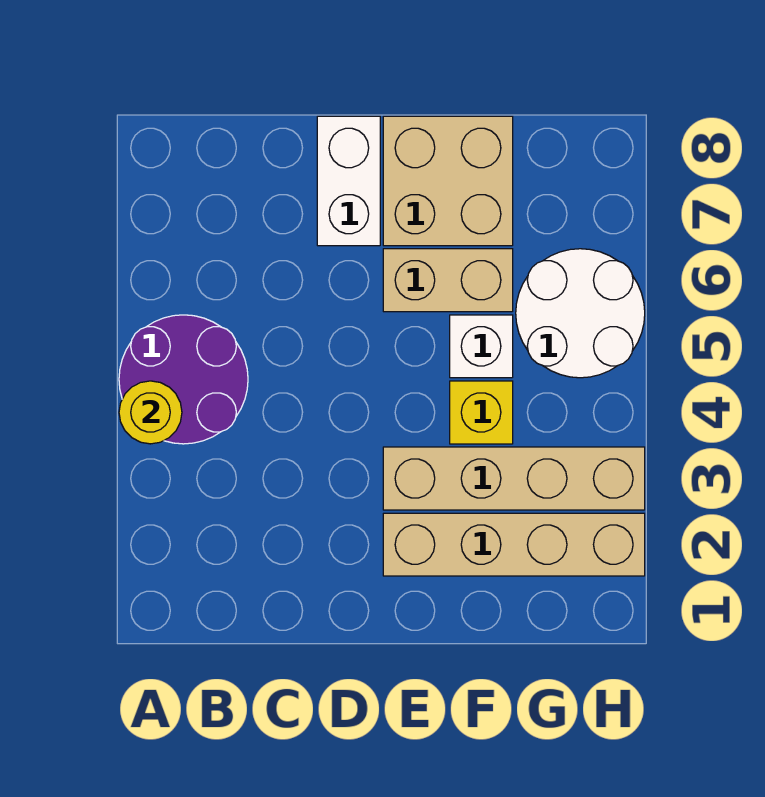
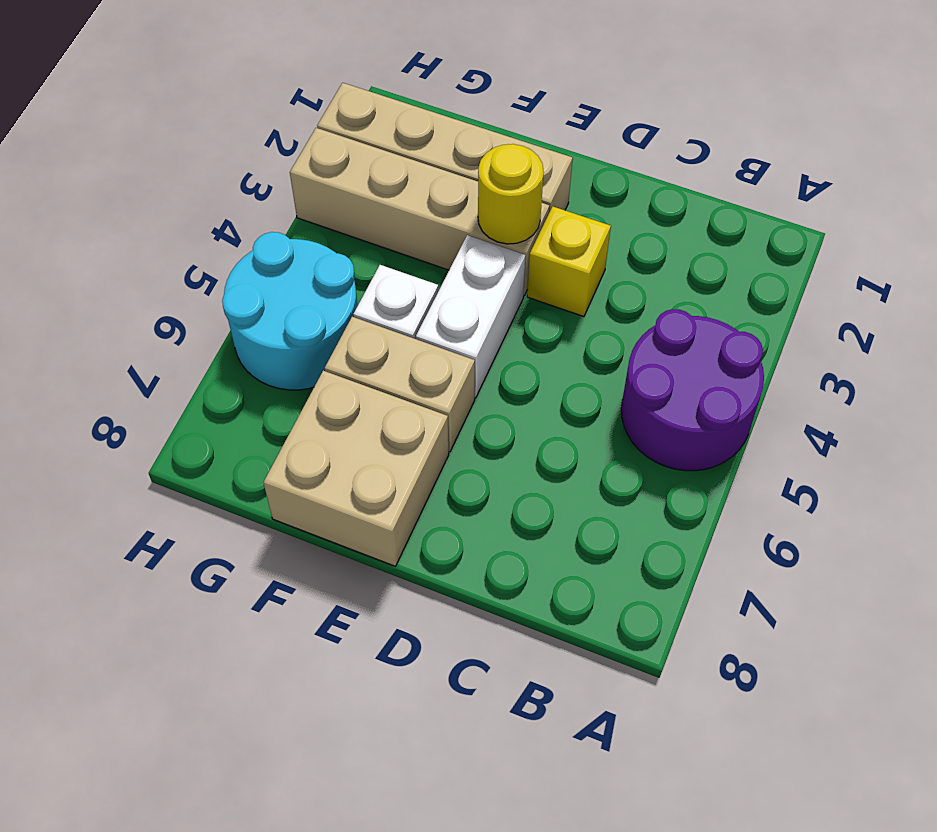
yellow 1x1 round brick [119,381,182,444] -> yellow 1x1 round brick moved to [478,144,544,244]
white 1x2 brick [317,116,380,246] -> white 1x2 brick moved to [416,235,526,398]
yellow 1x1 brick [450,381,513,444] -> yellow 1x1 brick moved to [527,207,611,317]
white 2x2 round brick [516,249,645,378] -> cyan 2x2 round brick [222,232,358,390]

